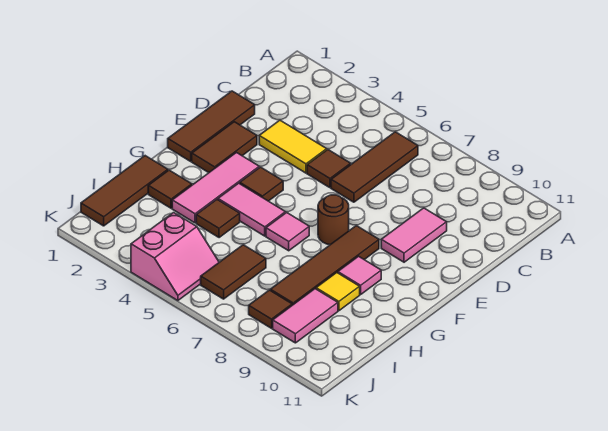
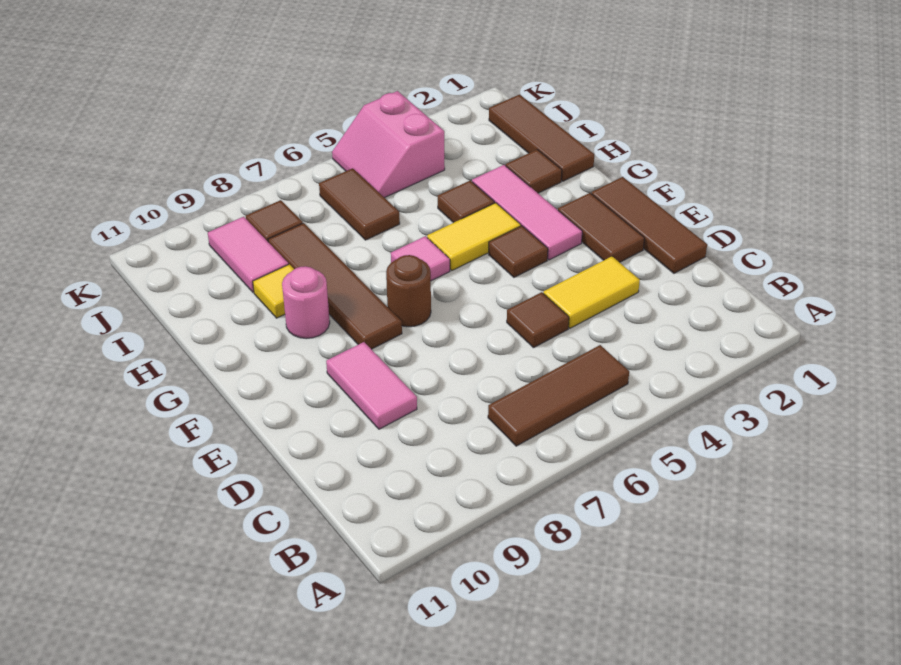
brown 1x3 tile [331,132,418,202] -> brown 1x3 tile turned to [488,345,629,446]
pink 1x2 tile [218,183,285,236] -> yellow 1x2 tile [427,203,521,270]
pink 1x1 tile [338,256,381,294] -> pink 1x1 round brick [282,266,330,339]

